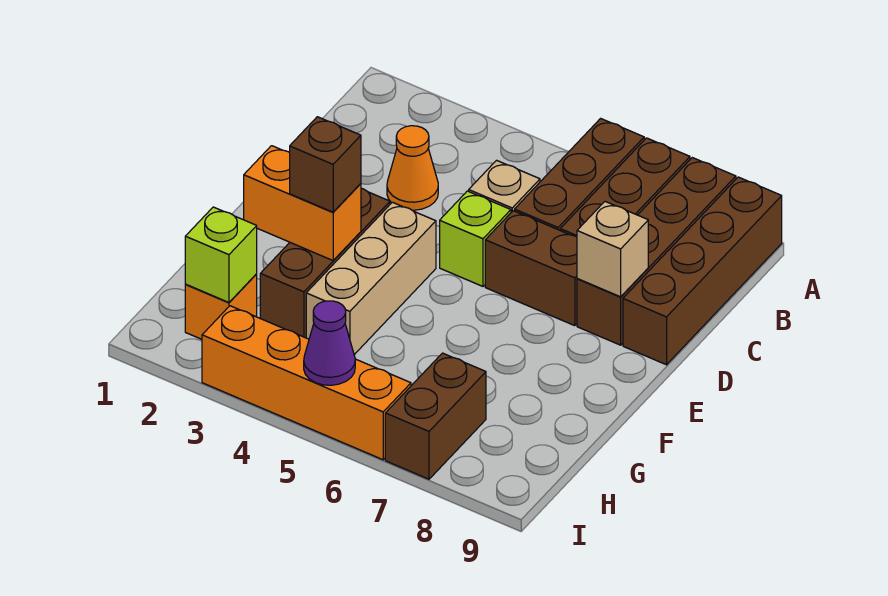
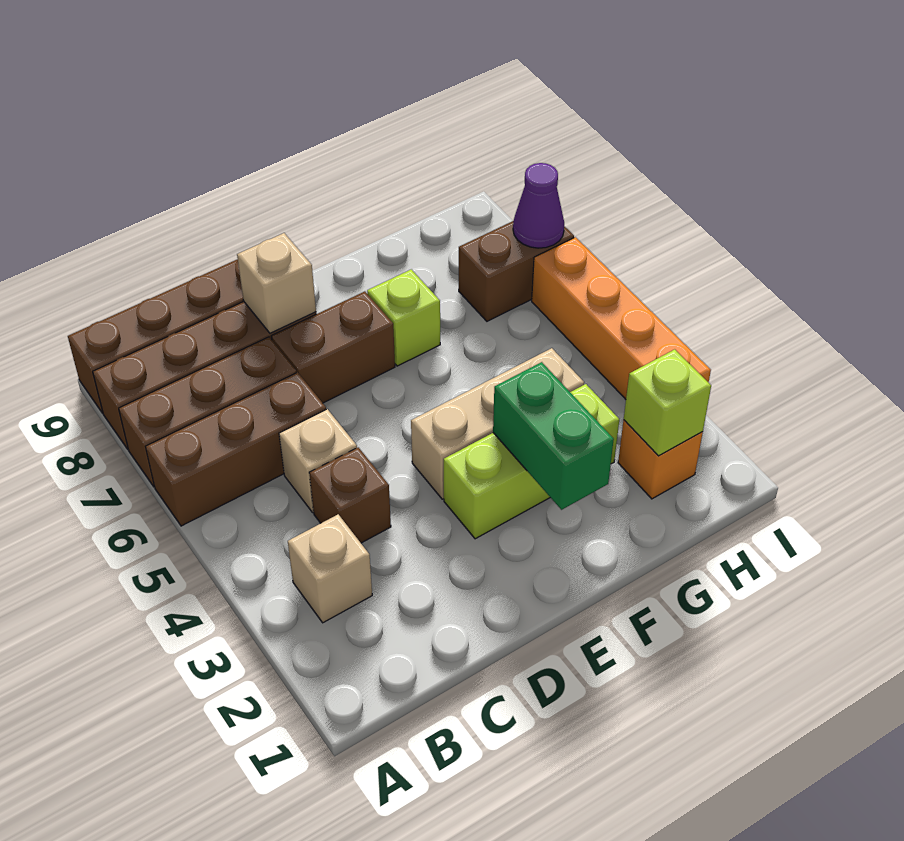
none -> tan 1x1 brick [288,514,372,623]
orange 1x1 cone [387,126,438,210] -> none
lime 1x1 brick [440,191,511,286] -> lime 1x1 brick moved to [367,269,440,366]
brown 1x2 brick [485,211,577,326] -> brown 1x2 brick turned to [271,291,395,403]
brown 1x3 brick [260,188,390,338] -> lime 1x3 brick [444,384,619,539]
orange 1x2 brick [244,146,361,260] -> green 1x2 brick [493,362,614,510]
brown 1x1 brick [290,117,361,212] -> brown 1x1 brick moved to [309,447,391,543]
purple 1x1 cone [304,301,355,385] -> purple 1x1 cone moved to [513,163,564,248]

